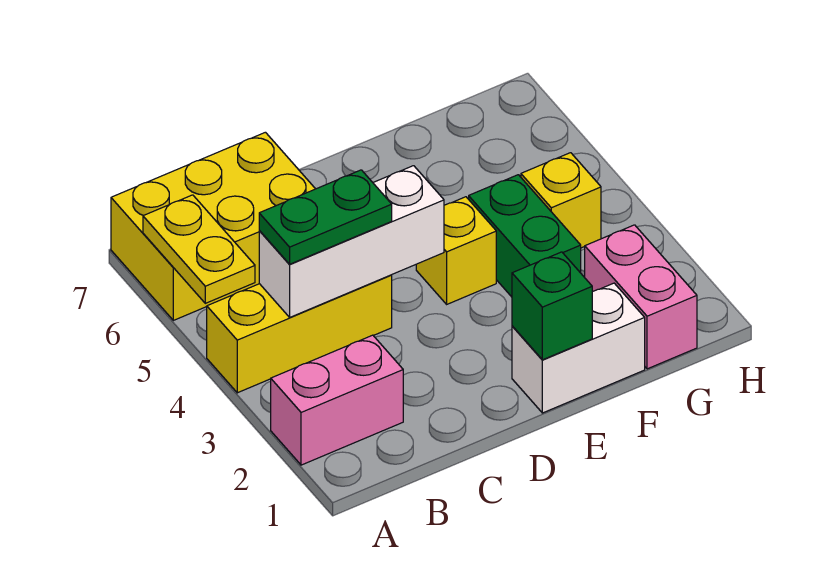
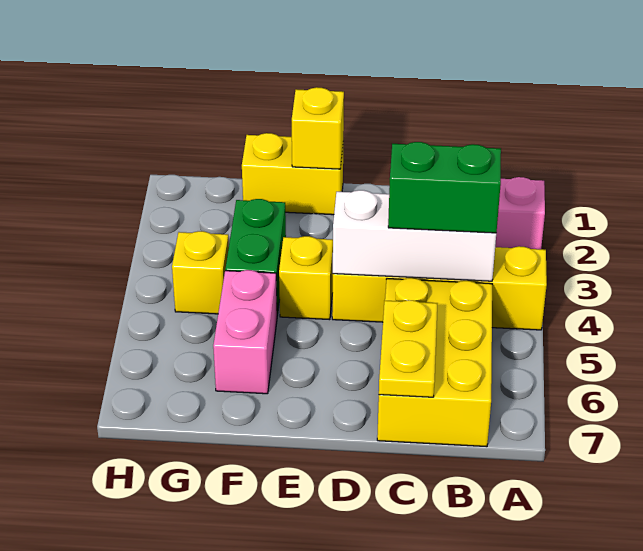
yellow 1x3 brick [207,275,392,393] -> yellow 1x4 brick [332,246,547,330]
yellow 1x2 plate [143,195,255,303] -> yellow 1x2 plate moved to [379,300,437,397]
yellow 2x3 brick [111,132,315,320] -> yellow 2x3 brick turned to [377,278,492,447]
green 1x2 plate [259,170,392,264] -> green 1x2 brick [388,142,501,233]
white 1x2 brick [512,283,645,413] -> yellow 1x2 brick [242,133,343,215]
green 1x1 brick [512,252,592,360] -> yellow 1x1 brick [292,87,344,169]
pink 1x2 brick [585,225,697,369] -> pink 1x2 brick moved to [213,270,277,394]

